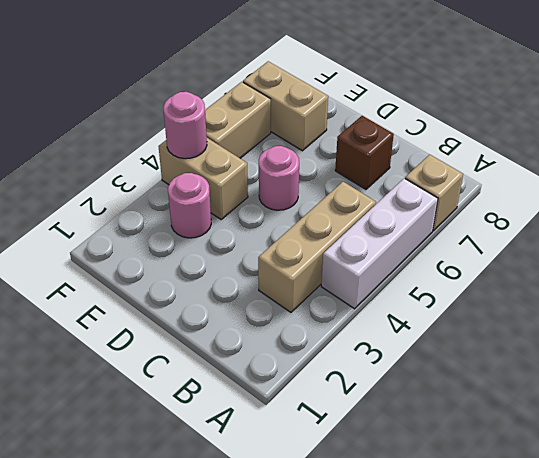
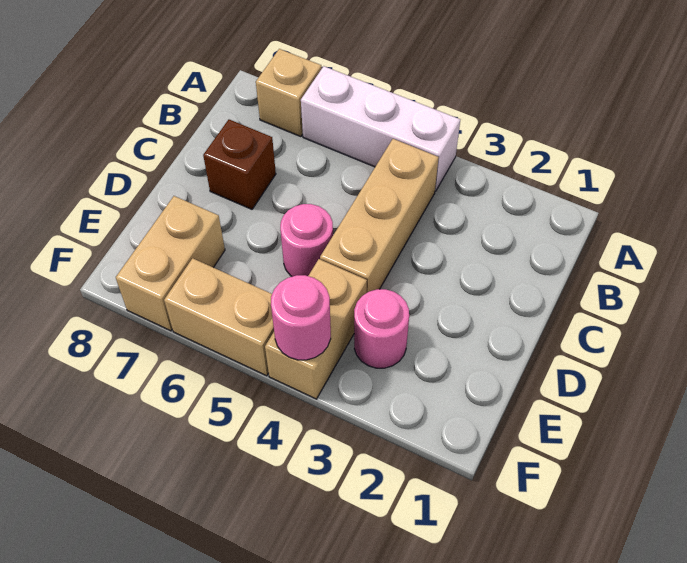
tan 1x3 brick [258,182,376,312] -> tan 1x3 brick turned to [320,139,439,293]

